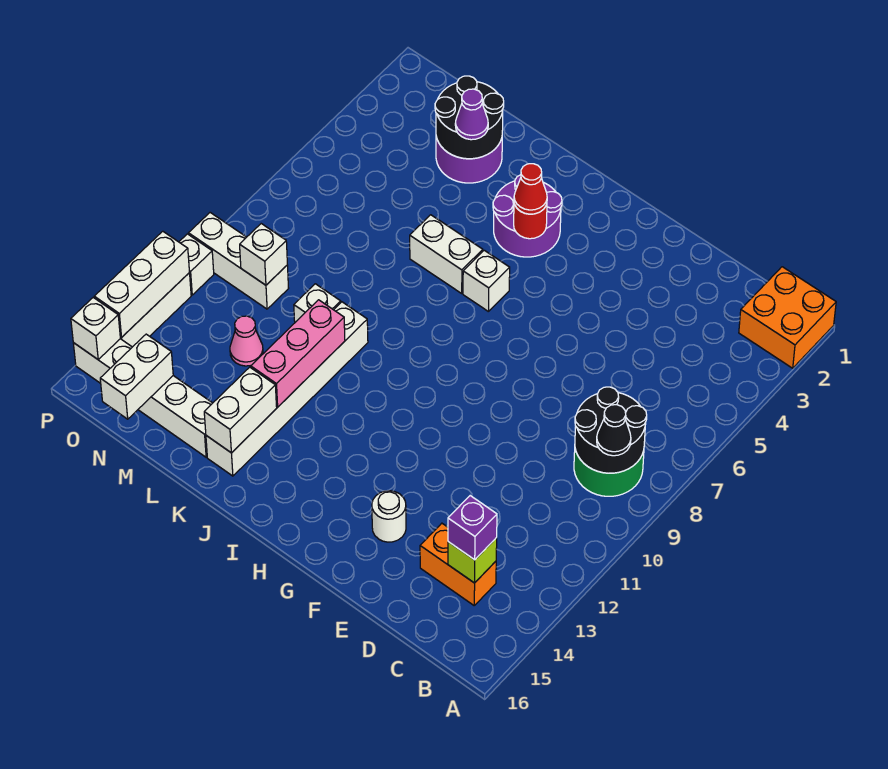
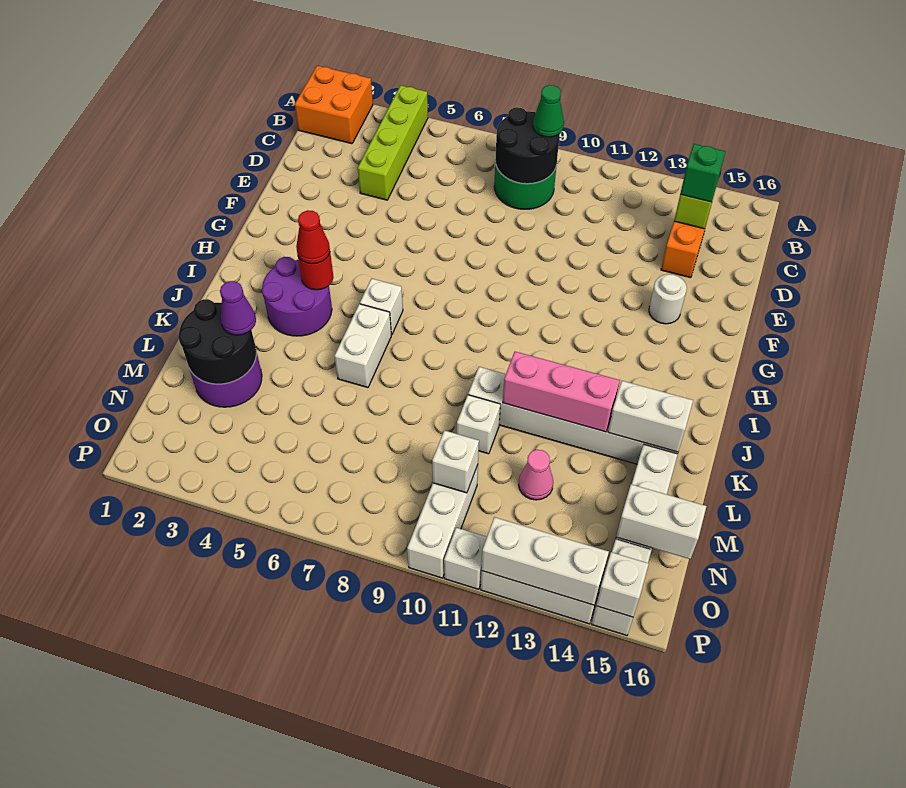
none -> lime 1x4 brick [358,85,428,200]
black 1x1 cone [597,405,631,456] -> green 1x1 cone [533,85,564,137]
purple 1x1 brick [448,496,497,560] -> green 1x1 brick [680,144,726,202]

